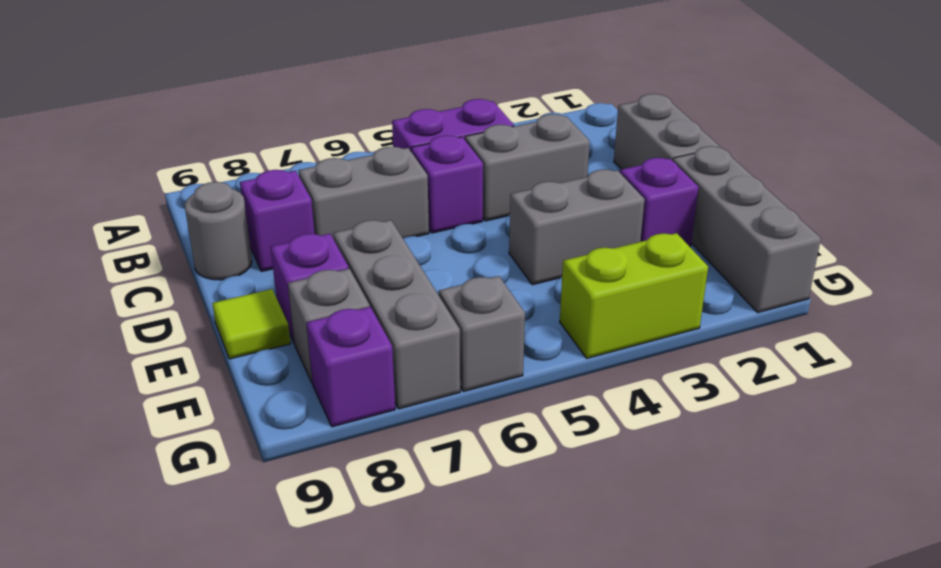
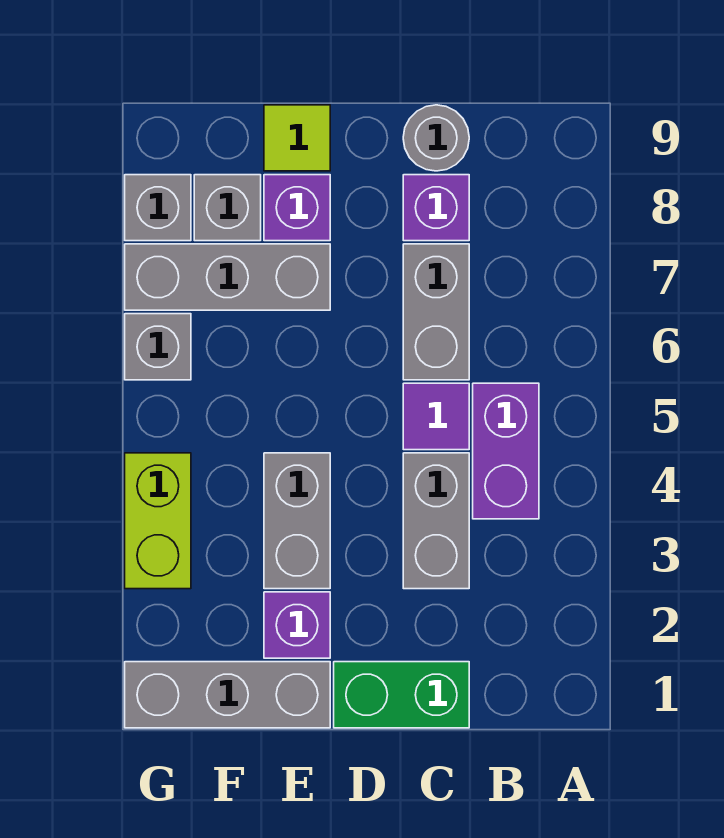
grey 1x2 brick [614,94,720,169] -> green 1x2 brick [334,662,469,728]
purple 1x1 brick [411,135,483,233] -> purple 1x1 tile [403,383,469,450]
purple 1x1 brick [307,307,395,427] -> grey 1x1 brick [125,175,191,241]

